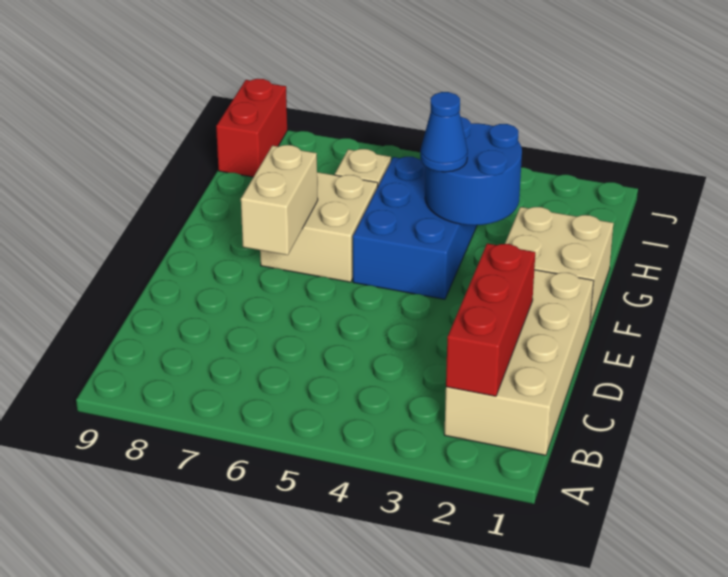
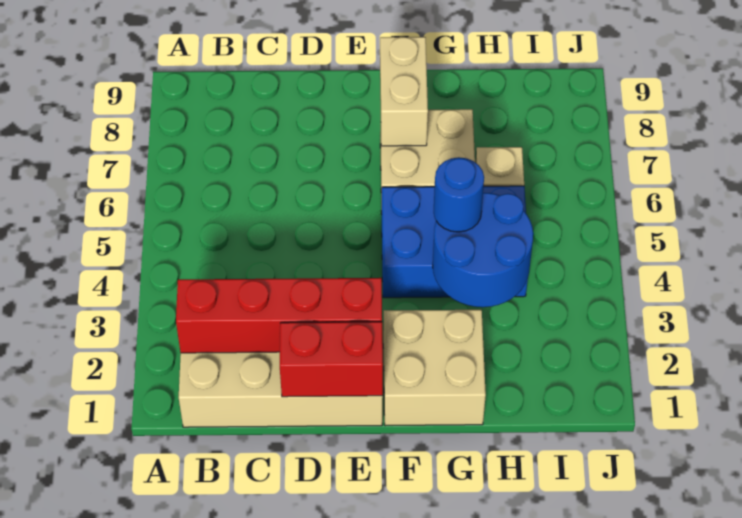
red 1x3 brick [446,243,535,396] -> red 1x4 brick [176,278,382,353]
tan 1x2 brick [241,145,318,255] -> tan 1x2 brick turned to [380,37,428,146]
blue 1x1 cone [420,92,468,172] -> blue 1x1 round brick [434,157,484,232]
red 1x2 brick [216,79,287,177] -> red 1x2 brick moved to [280,322,383,397]

